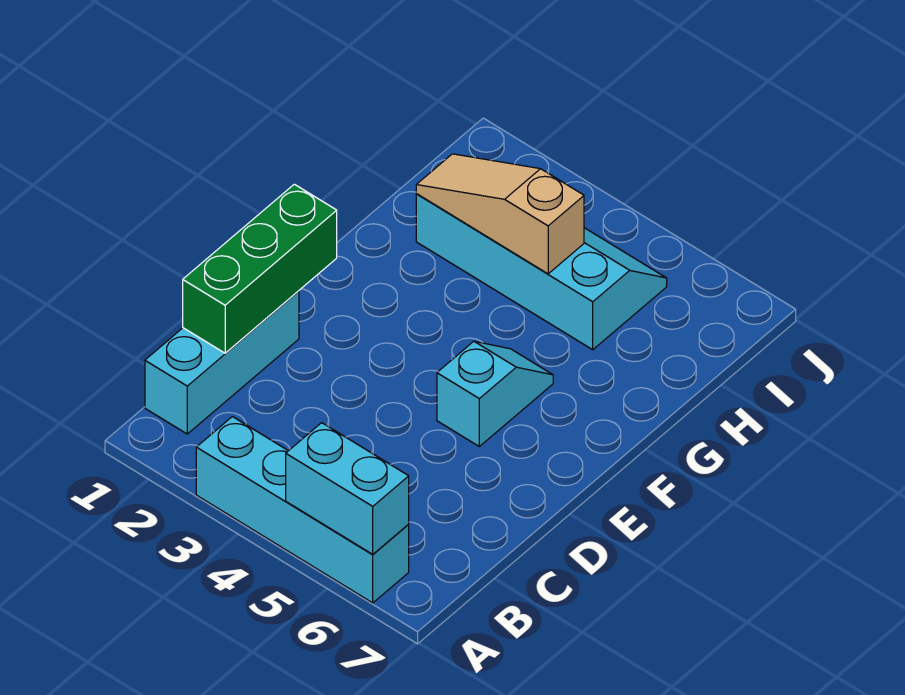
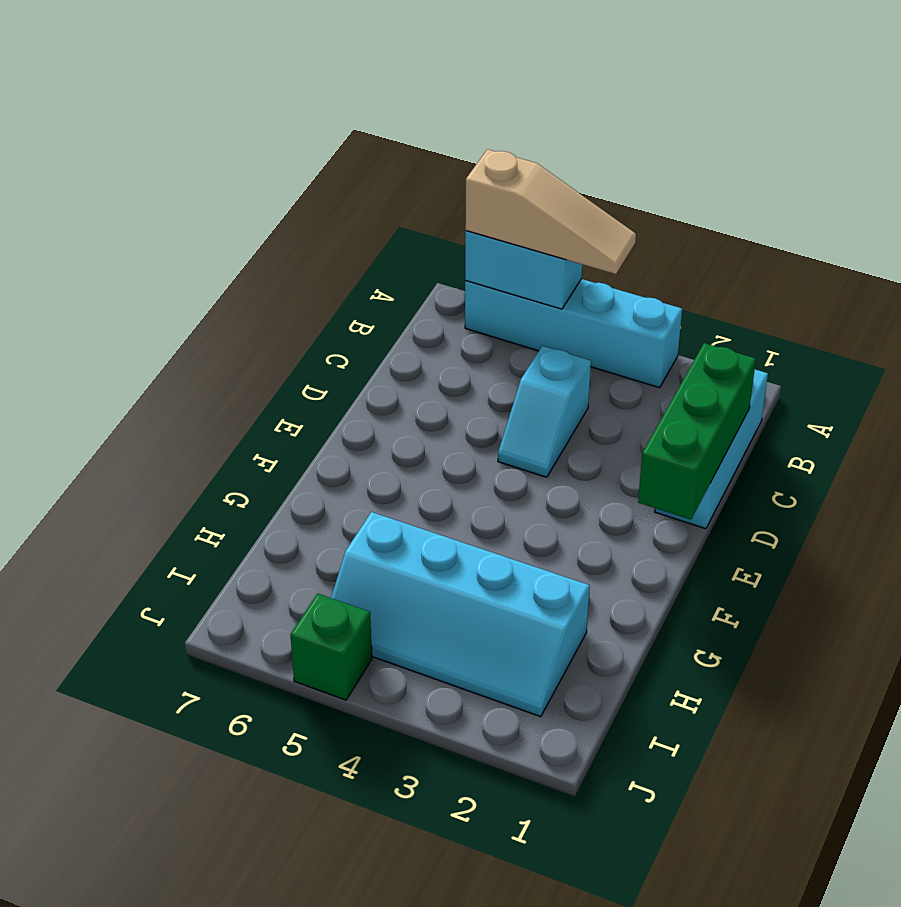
cyan 1x2 slope [437,341,553,446] -> cyan 1x2 slope moved to [498,346,591,477]
tan 1x3 slope [416,154,584,274] -> tan 1x3 slope moved to [465,149,636,274]
none -> green 1x1 brick [290,593,372,700]

